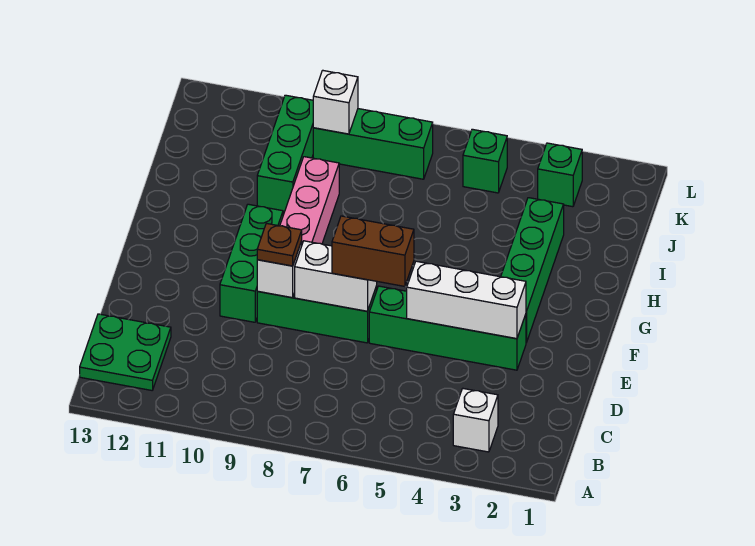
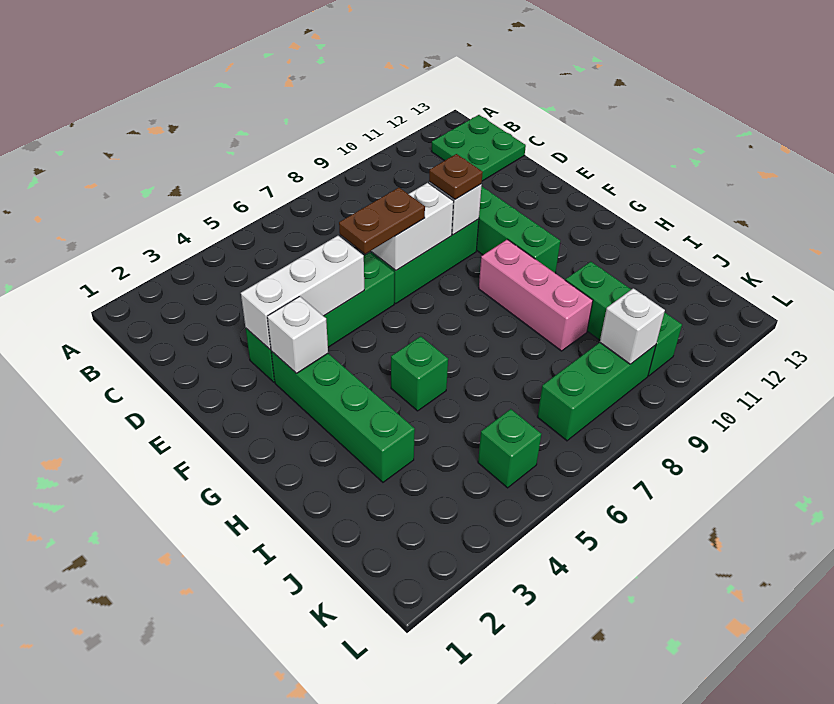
white 1x1 brick [453,389,498,452] -> white 1x1 brick moved to [267,296,328,373]
brown 1x2 brick [332,216,414,286] -> brown 1x2 plate [339,188,425,254]
green 1x1 brick [538,143,582,207] -> green 1x1 brick moved to [391,336,448,411]

